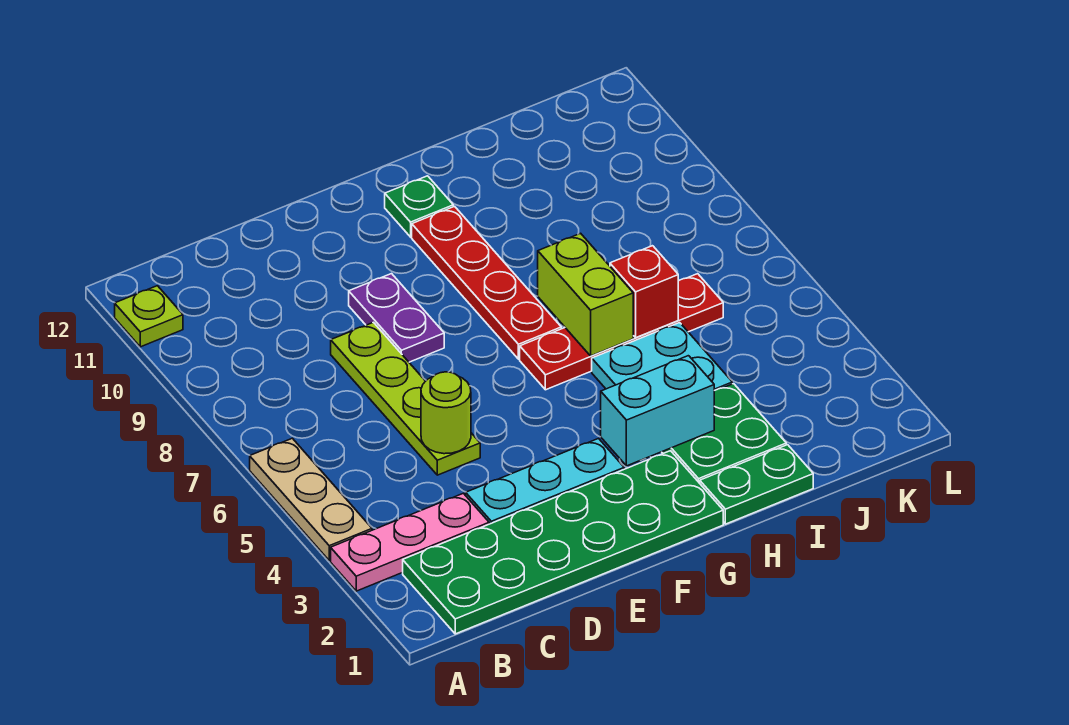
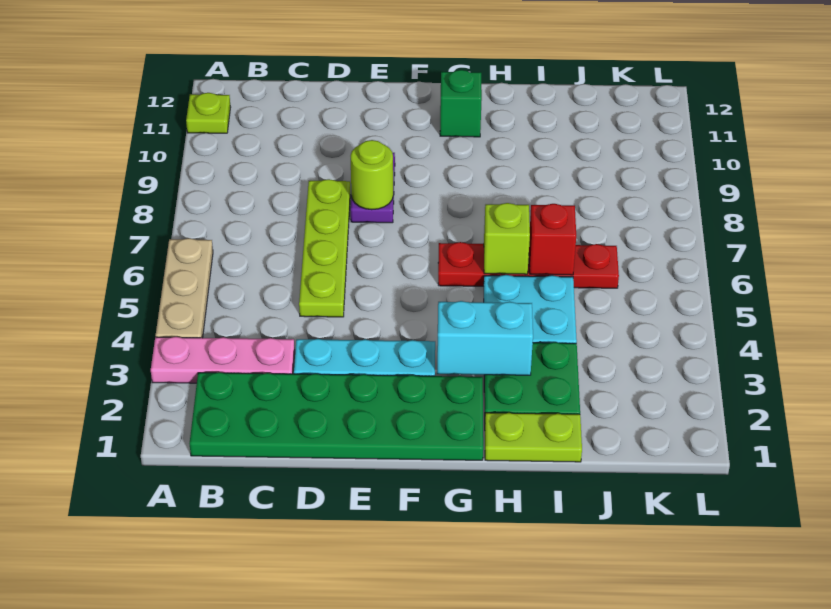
lime 1x1 round brick [421,372,471,454] -> lime 1x1 round brick moved to [351,140,393,210]
red 1x4 plate [412,206,561,359] -> none
green 1x1 plate [385,176,453,237] -> green 1x1 brick [440,70,482,137]
green 1x2 plate [700,445,813,524] -> lime 1x2 plate [485,413,582,462]
lime 1x2 brick [538,233,633,356] -> lime 1x1 brick [484,203,530,274]

